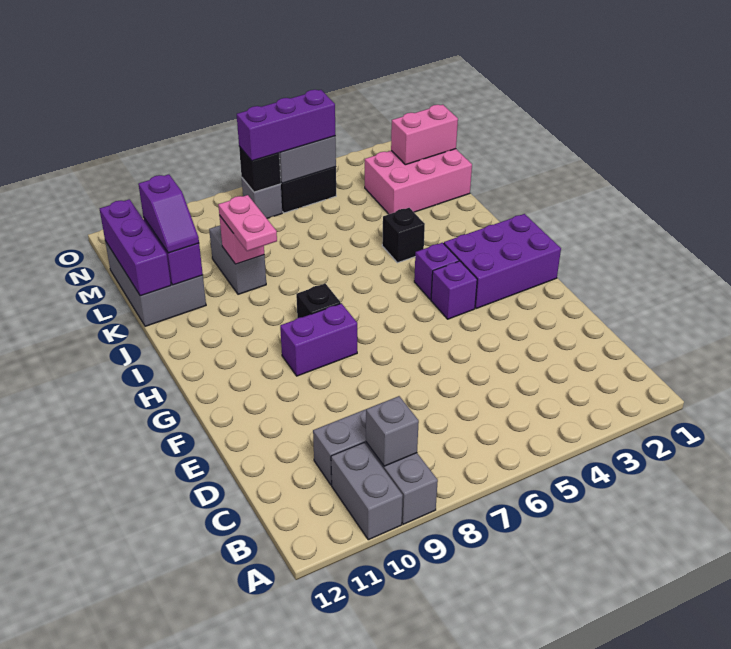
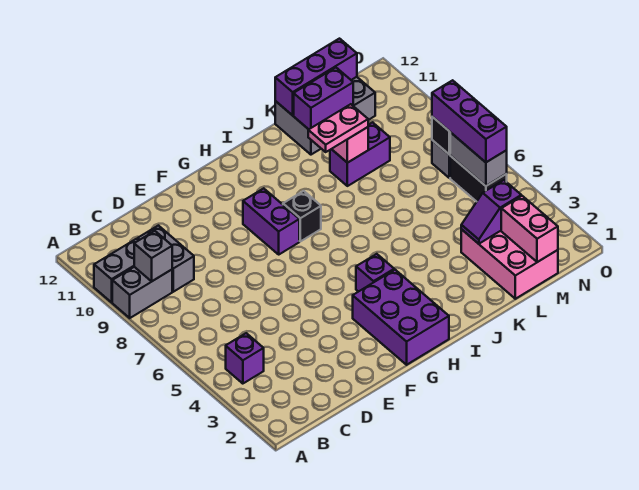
purple 1x1 brick [431,261,477,319] -> purple 1x1 brick moved to [226,333,264,384]
black 1x1 brick [382,208,425,263] -> none
grey 1x2 brick [209,226,266,294] -> purple 1x2 brick [330,122,390,186]
purple 1x2 slope [138,174,199,253] -> purple 1x2 slope moved to [461,180,521,244]

